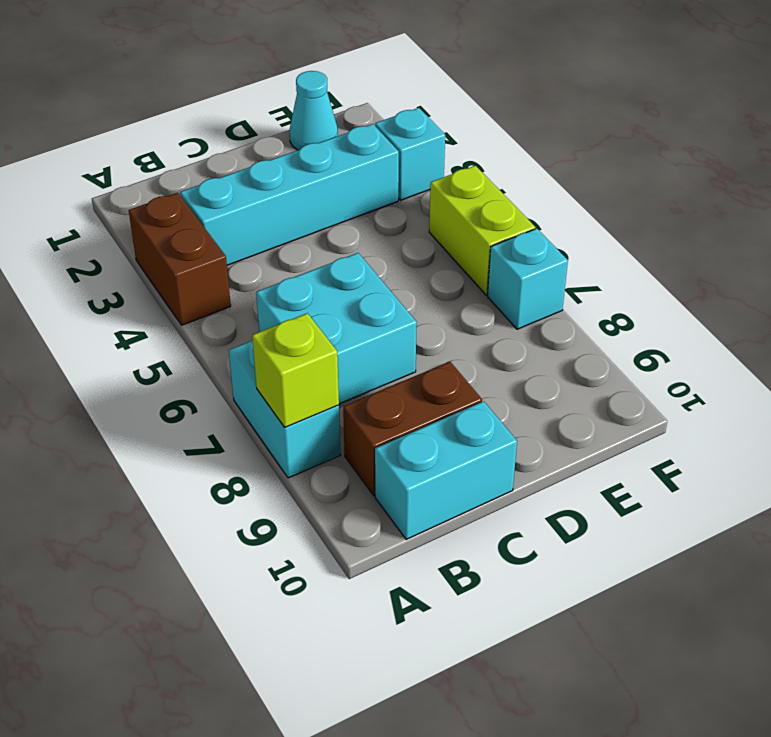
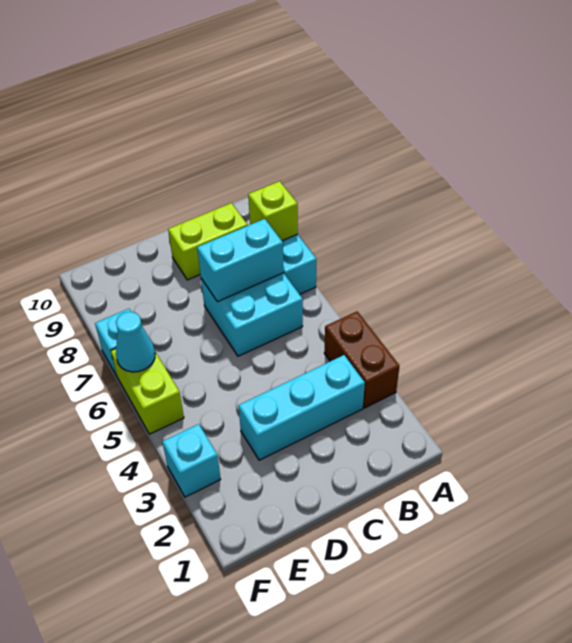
cyan 1x4 brick [180,124,399,265] -> cyan 1x3 brick [238,355,365,460]
brown 1x2 brick [343,362,482,496] -> lime 1x2 brick [168,203,248,280]
cyan 1x2 brick [375,401,517,540] -> cyan 1x2 brick moved to [197,219,284,302]
cyan 1x1 cone [290,71,338,150] -> cyan 1x1 cone moved to [116,312,155,372]

